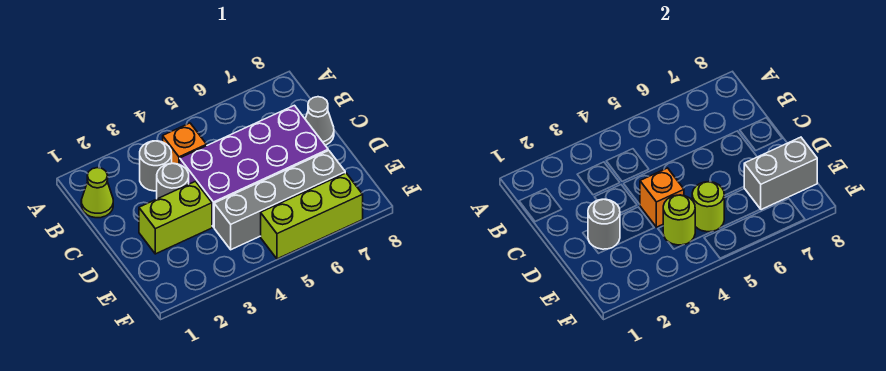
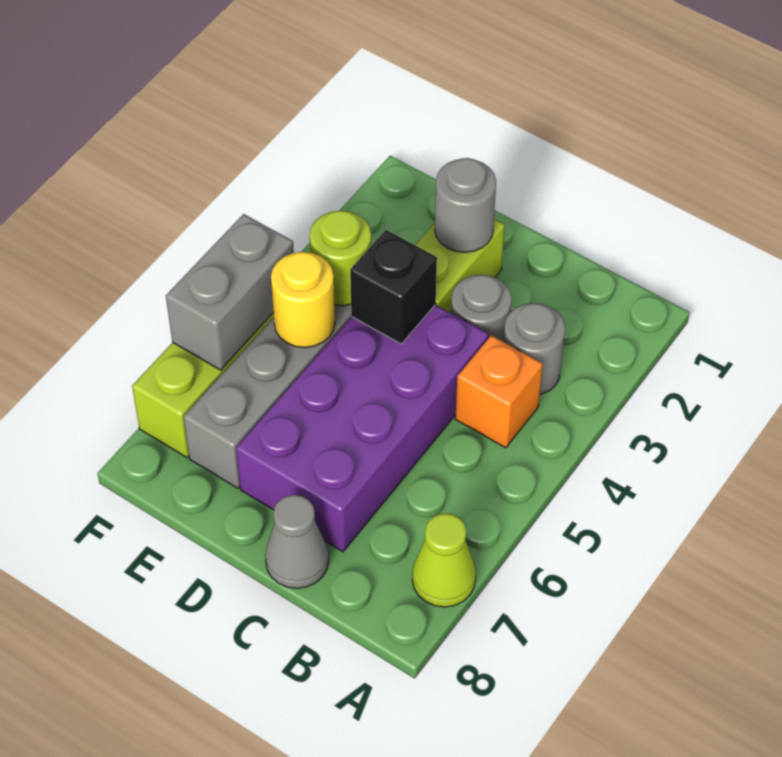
lime 1x1 cone [81,168,113,218] -> lime 1x1 cone moved to [412,513,476,607]
orange 1x1 brick [640,168,684,227] -> black 1x1 brick [350,230,437,344]
lime 1x1 round brick [692,182,724,232] -> yellow 1x1 round brick [271,252,335,348]
grey 1x2 brick [744,137,817,210] -> grey 1x2 brick moved to [166,214,294,370]

